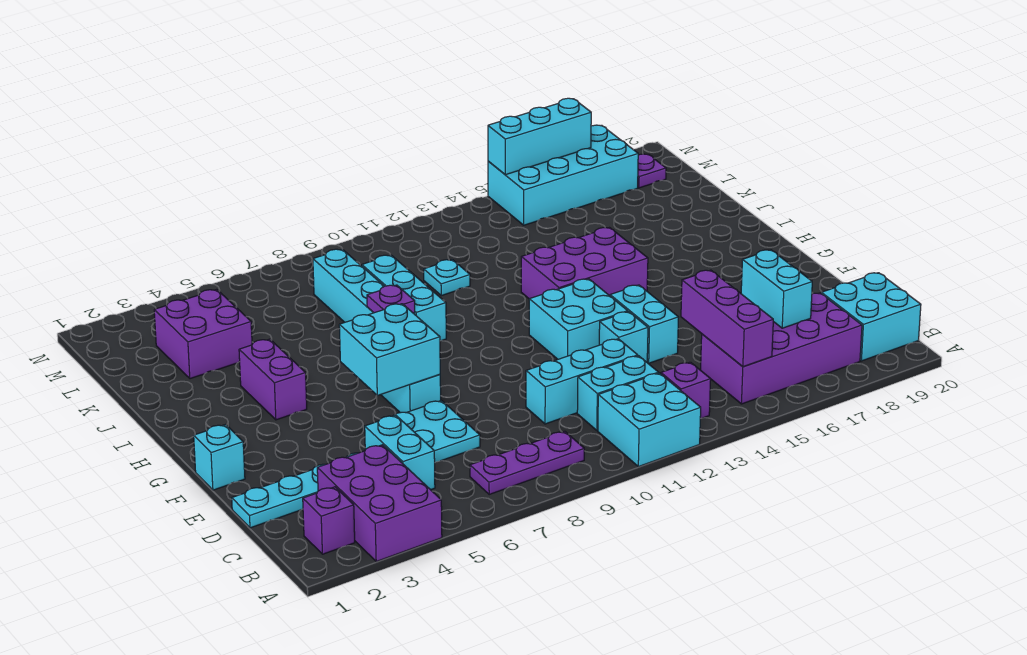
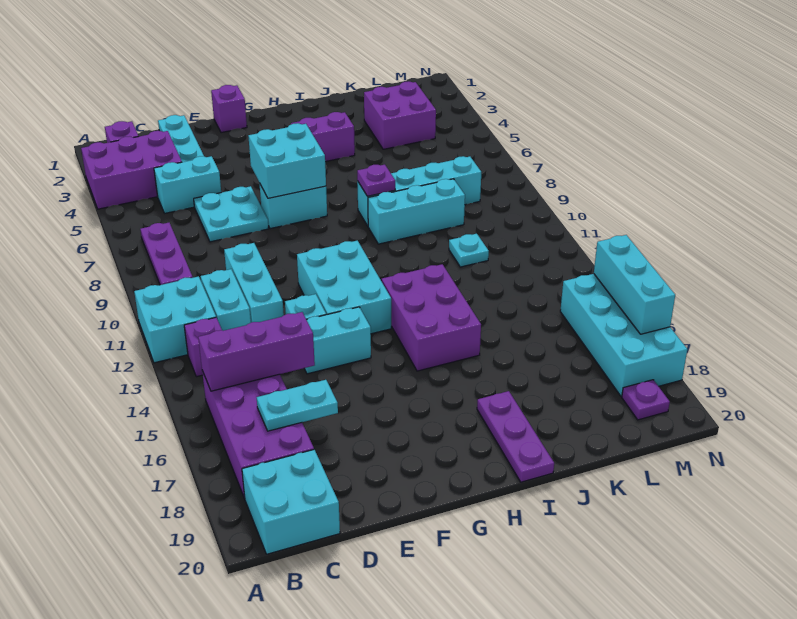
cyan 1x2 brick [741,250,812,328] -> cyan 1x2 plate [257,380,338,431]
cyan 1x1 brick [194,425,245,490] -> purple 1x1 brick [211,85,247,133]
cyan 2x2 brick [529,279,628,359] -> cyan 2x3 brick [297,241,391,334]
none -> purple 1x3 plate [477,391,554,482]

